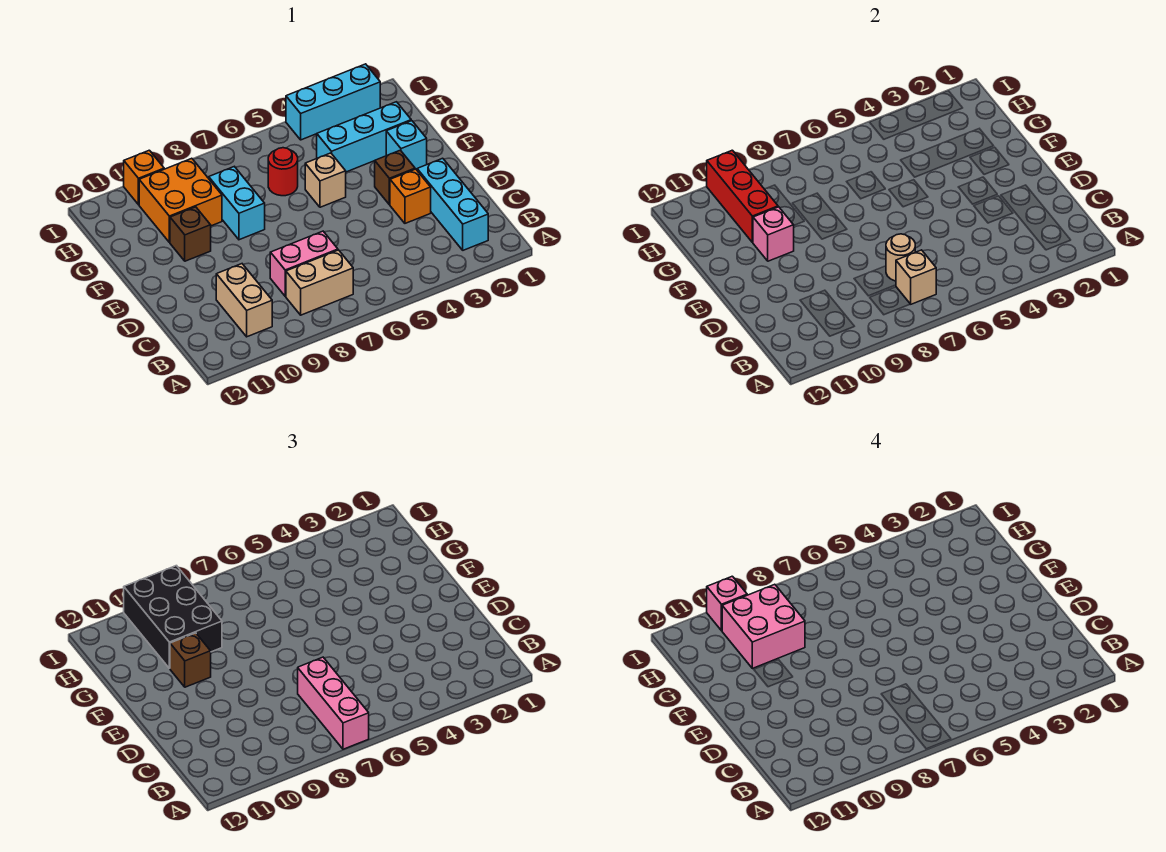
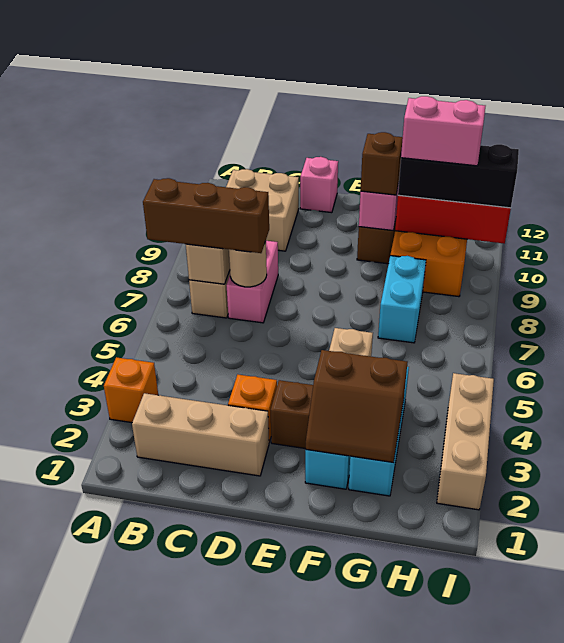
pink 1x3 brick [298,657,369,749] -> brown 1x3 brick [143,178,269,253]
cyan 1x3 brick [417,158,488,250] -> tan 1x3 brick [132,393,269,476]
tan 1x2 brick [216,264,272,337] -> tan 2x2 brick [226,169,299,251]
none -> brown 2x2 slope [306,350,407,462]
cyan 1x2 brick [209,167,265,240] -> cyan 1x2 brick turned to [378,256,426,343]
red 1x1 round brick [268,148,298,196] -> none
black 2x3 brick [124,566,222,668] -> black 1x3 brick [398,144,519,208]
pink 2x2 brick [722,584,805,668] -> pink 1x2 brick [401,96,485,166]
cyan 1x3 brick [286,64,380,140] -> tan 1x3 brick [437,373,494,510]
orange 1x1 brick [124,150,164,205] -> orange 1x1 brick moved to [104,357,158,423]
pink 1x1 brick [707,576,747,631] -> pink 1x1 brick moved to [300,157,338,213]

